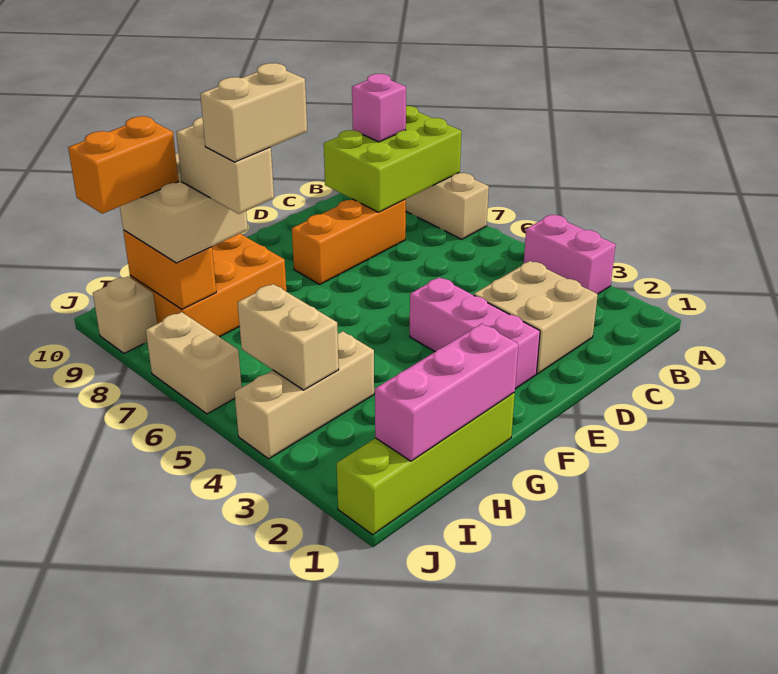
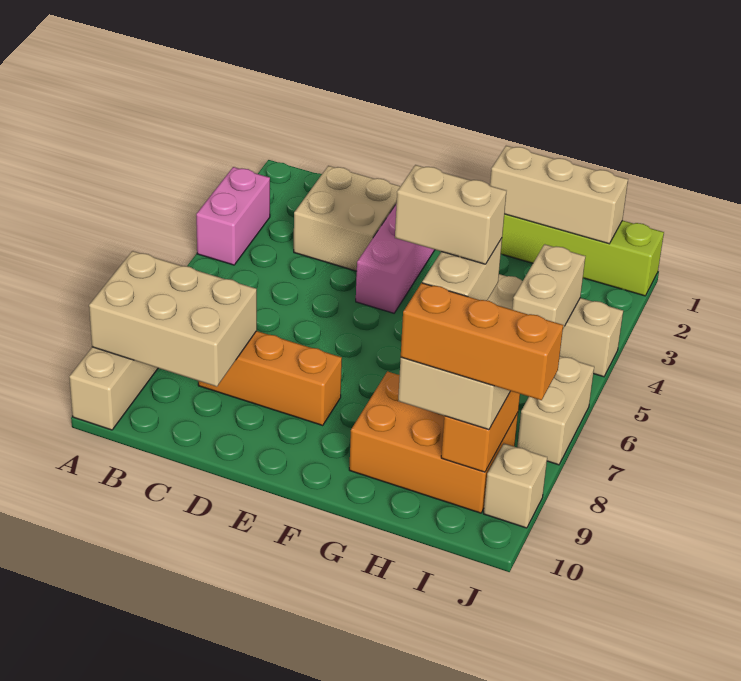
lime 2x3 brick [324,106,461,212] -> tan 2x3 brick [89,251,257,387]
pink 1x1 brick [352,74,406,142] -> none
pink 1x3 brick [375,324,518,461] -> tan 1x3 brick [490,146,628,244]
orange 1x2 brick [68,116,178,214] -> orange 1x3 brick [401,283,563,400]

